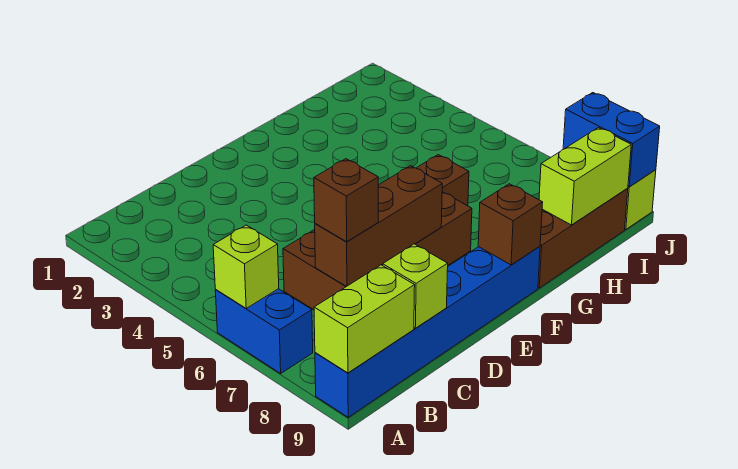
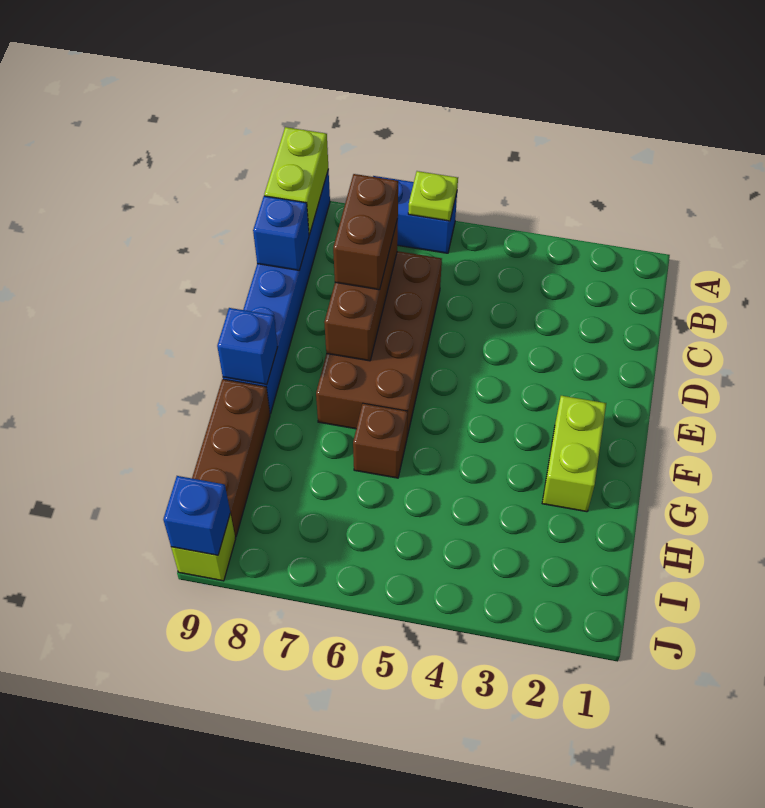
lime 1x1 brick [213,225,279,308] -> lime 1x1 plate [408,171,458,221]
brown 1x1 brick [314,159,378,242] -> brown 1x2 brick [333,174,398,290]
lime 1x1 brick [383,244,448,328] -> blue 1x1 brick [253,196,309,270]
brown 1x1 brick [478,184,543,265] -> blue 1x1 brick [217,308,277,385]
lime 1x2 brick [539,128,631,225] -> lime 1x2 brick moved to [542,396,606,512]
blue 1x2 brick [563,93,660,187] -> blue 1x1 brick [163,476,230,555]

